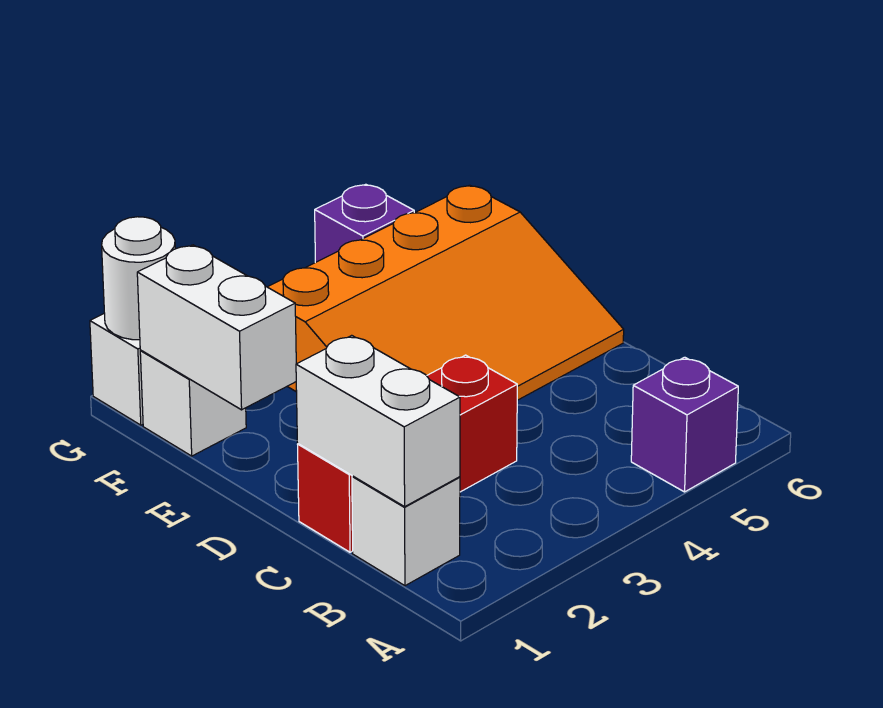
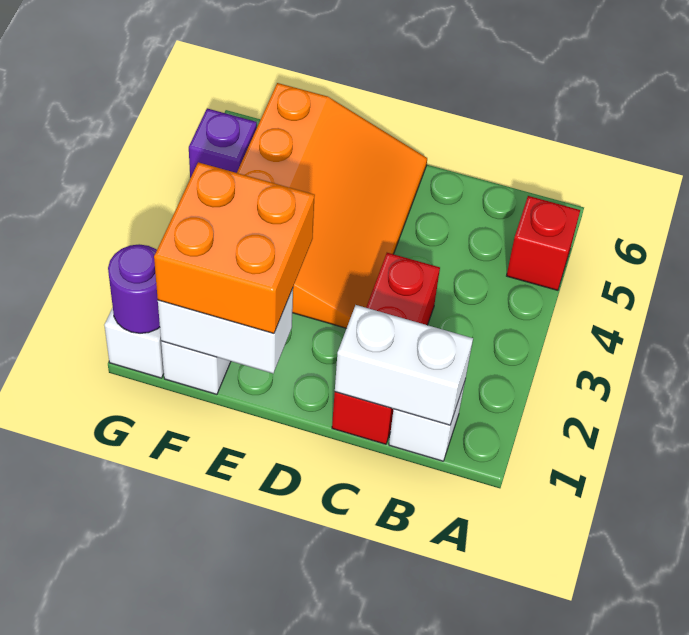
purple 1x1 brick [631,357,738,492] -> red 1x1 brick [507,196,580,290]
none -> orange 2x2 brick [154,162,315,333]
white 1x1 round brick [102,217,175,340] -> purple 1x1 round brick [108,244,160,333]

